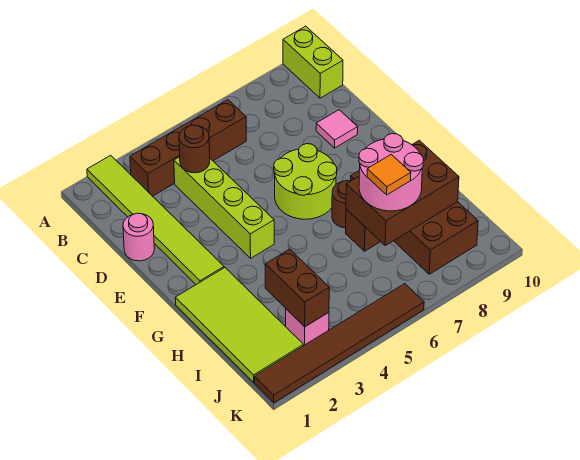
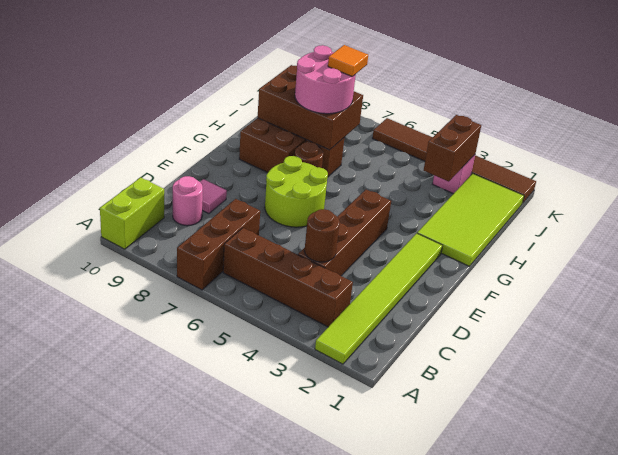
none -> brown 1x3 brick [177,199,260,290]
lime 1x4 brick [174,157,274,258] -> brown 1x4 brick [298,190,391,276]
pink 1x1 round brick [123,213,154,261] -> pink 1x1 round brick moved to [173,176,203,226]

